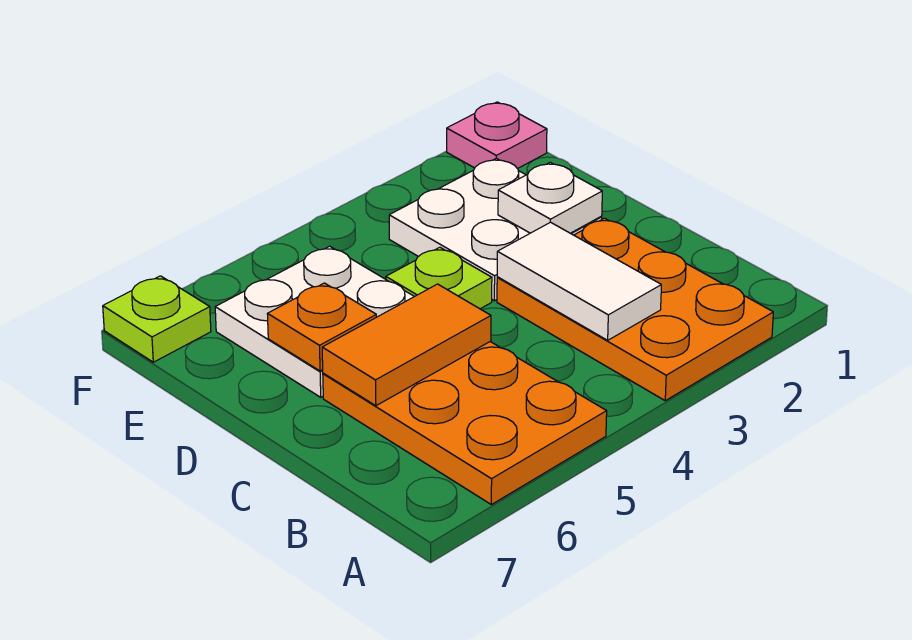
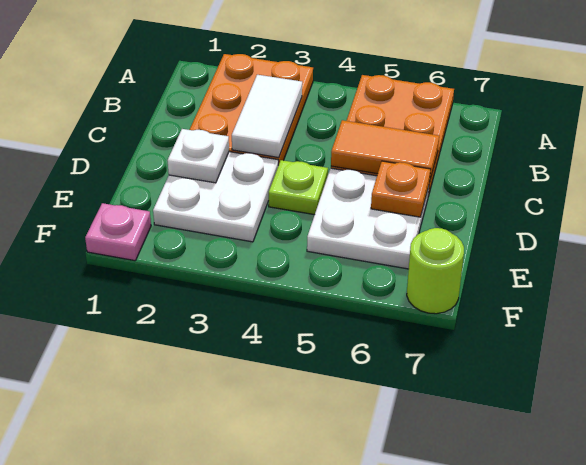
lime 1x1 plate [103,276,211,362] -> lime 1x1 round brick [407,228,464,314]

